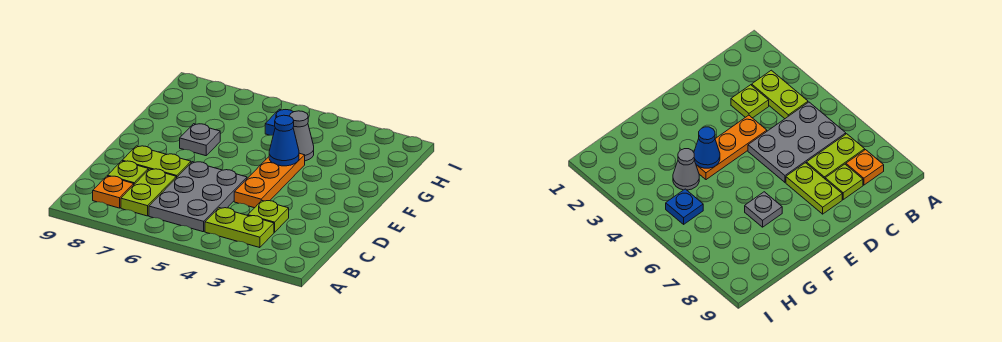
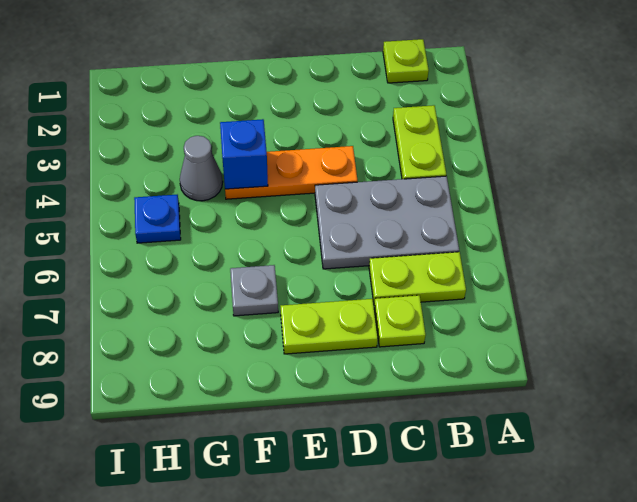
orange 1x1 plate [93,176,134,208] -> none
lime 1x1 plate [248,201,289,232] -> lime 1x1 plate moved to [383,39,429,83]
lime 1x2 plate [122,146,191,178] -> lime 1x2 plate turned to [281,299,378,354]
blue 1x1 cone [269,115,299,166] -> blue 1x1 brick [220,119,268,189]

